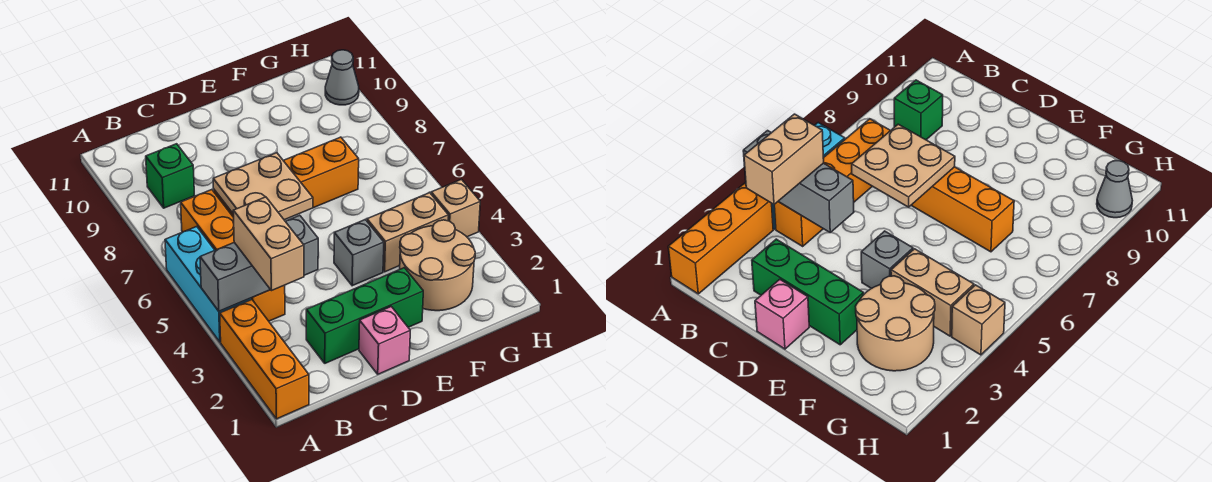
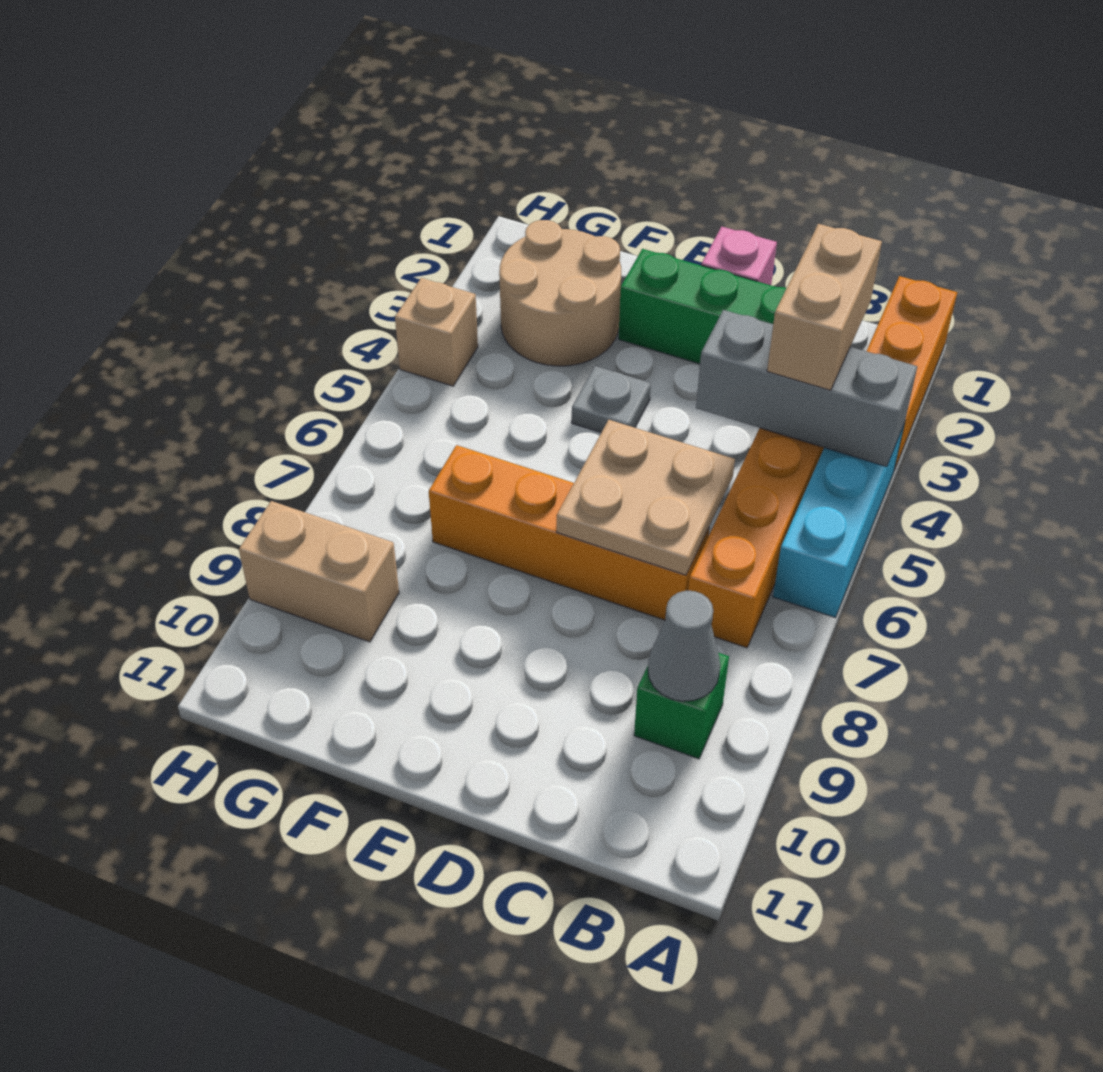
grey 1x1 brick [334,220,384,286] -> grey 1x1 plate [572,366,651,432]
tan 1x2 brick [367,193,448,272] -> tan 1x2 brick moved to [239,501,399,642]
grey 1x1 cone [325,50,359,105] -> grey 1x1 cone moved to [648,591,720,701]

